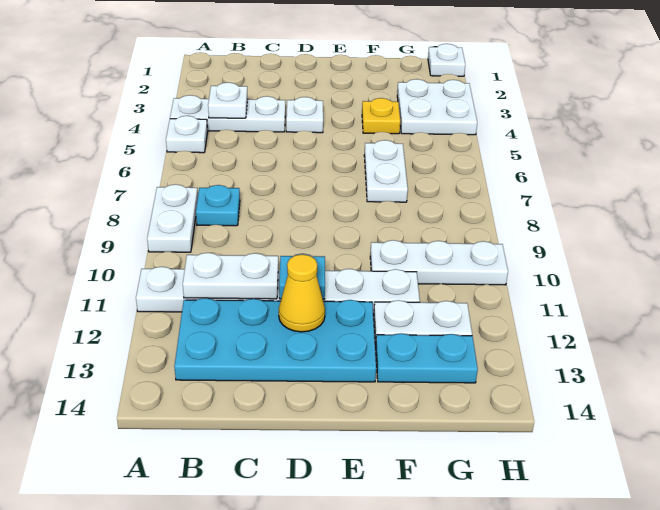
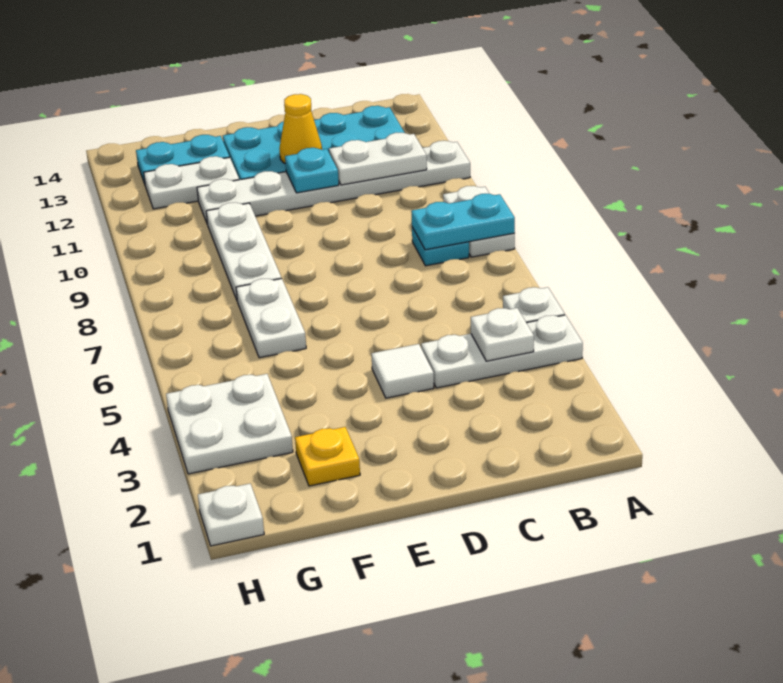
none -> cyan 1x2 plate [411,194,515,250]
white 1x1 plate [286,97,323,133] -> white 1x1 tile [372,344,434,398]
yellow 1x1 plate [362,98,400,134] -> yellow 1x1 plate moved to [295,427,360,486]
white 1x3 plate [370,240,508,285] -> white 1x3 plate turned to [206,202,281,300]

